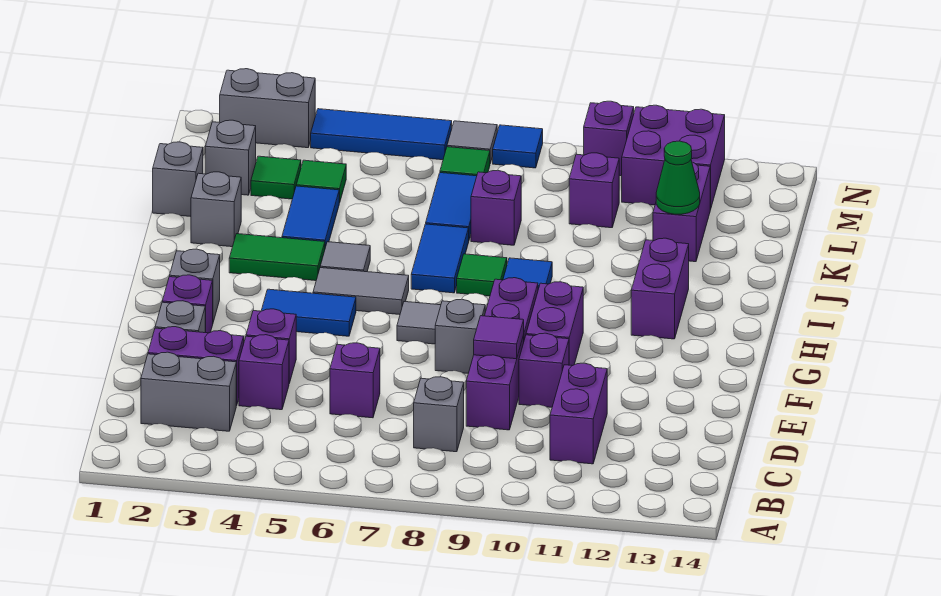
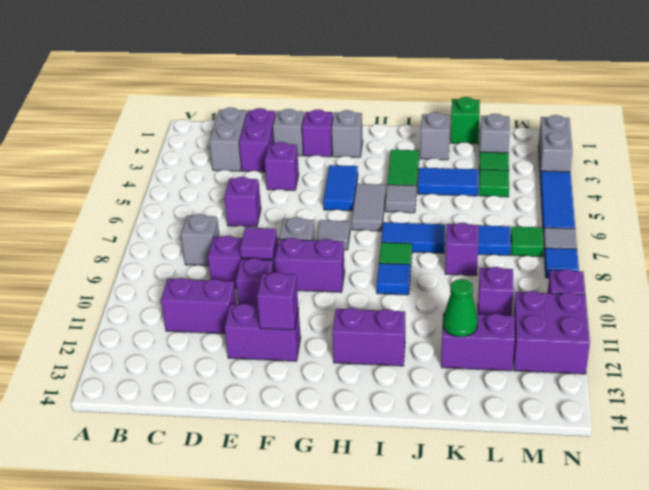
purple 1x1 brick [239,335,289,410] -> purple 1x1 brick moved to [257,272,298,330]
purple 1x2 brick [526,282,583,366] -> purple 1x2 brick moved to [224,304,301,361]
grey 1x1 brick [153,142,203,217] -> green 1x1 brick [451,97,480,144]

